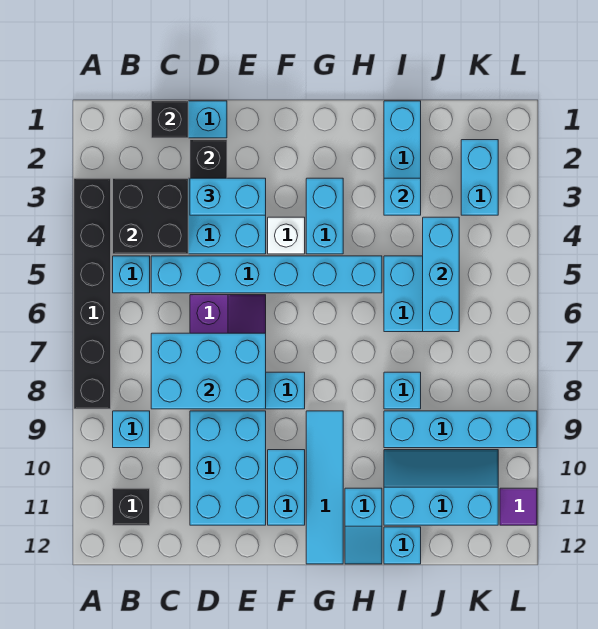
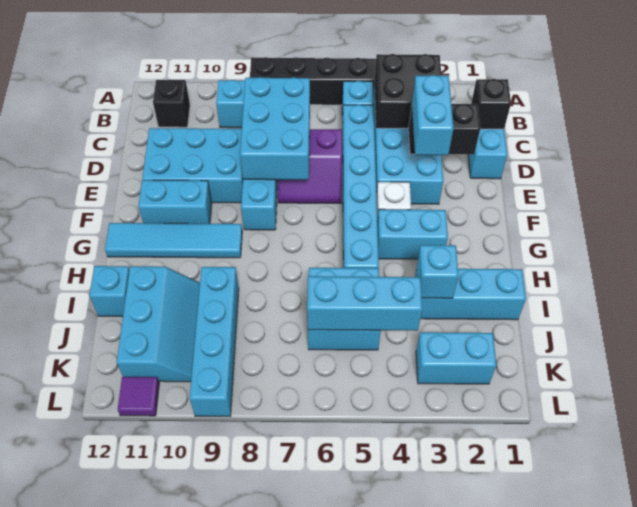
cyan 1x2 slope [345,488,382,564] -> none
cyan 1x1 brick [384,372,421,409] -> none

